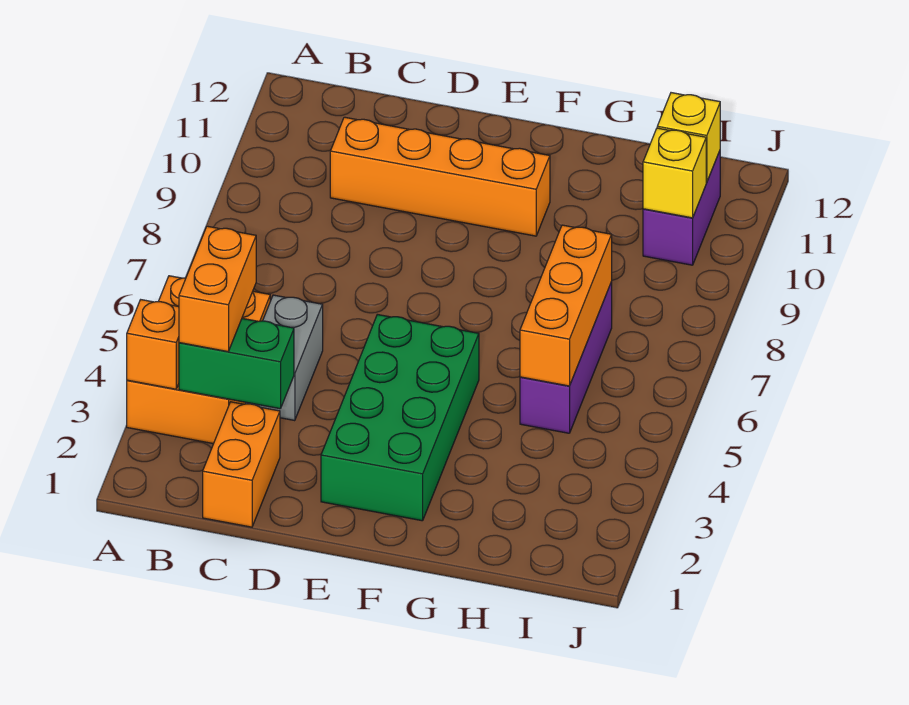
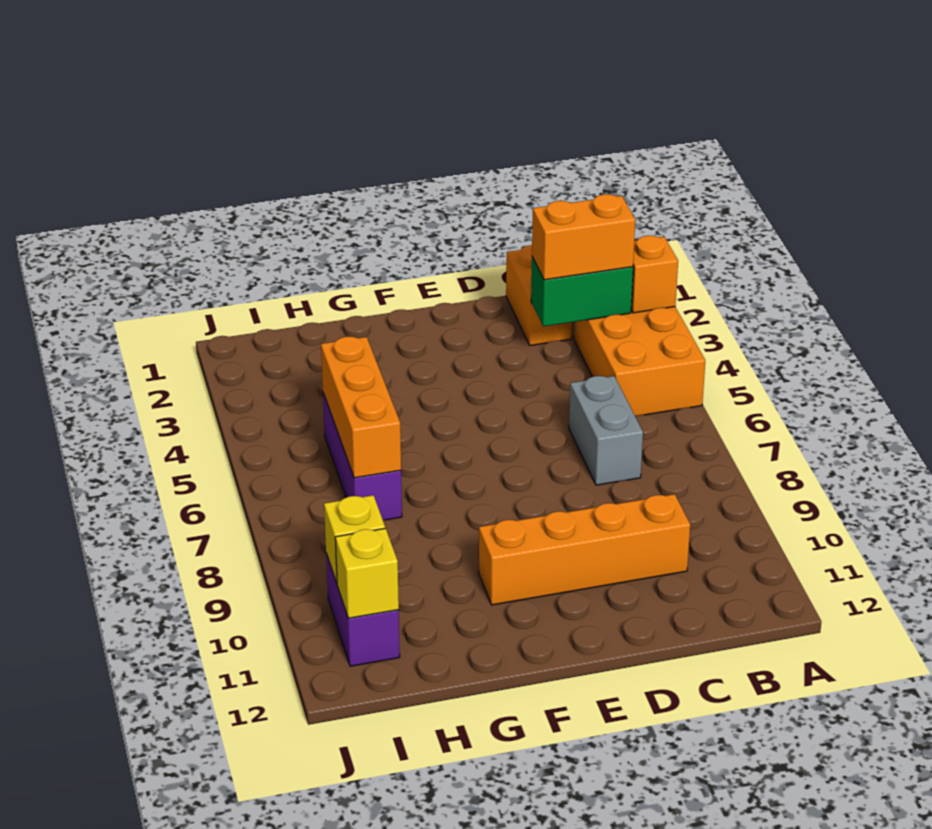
orange 1x2 brick [179,226,256,352] -> orange 1x2 brick turned to [532,194,635,280]
grey 1x2 brick [245,295,323,421] -> grey 1x2 brick moved to [569,376,643,485]
green 2x4 brick [321,314,479,521] -> none

